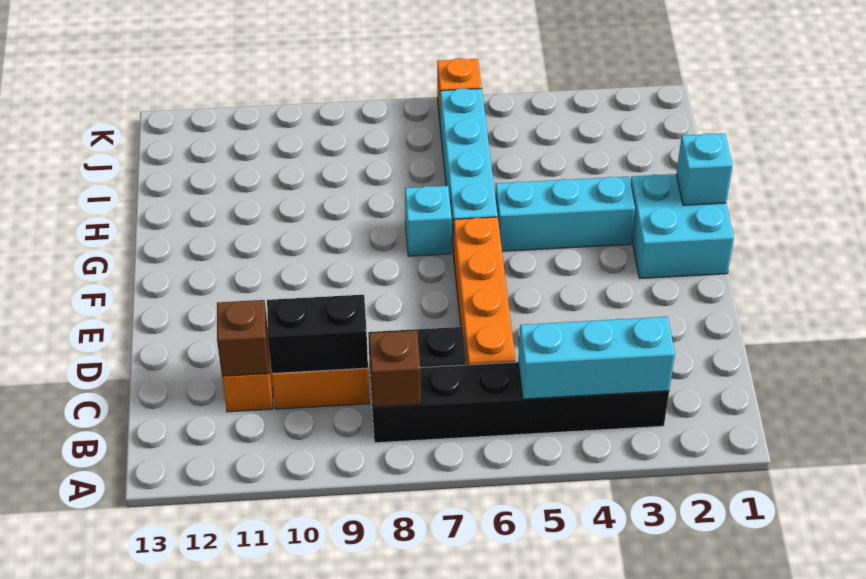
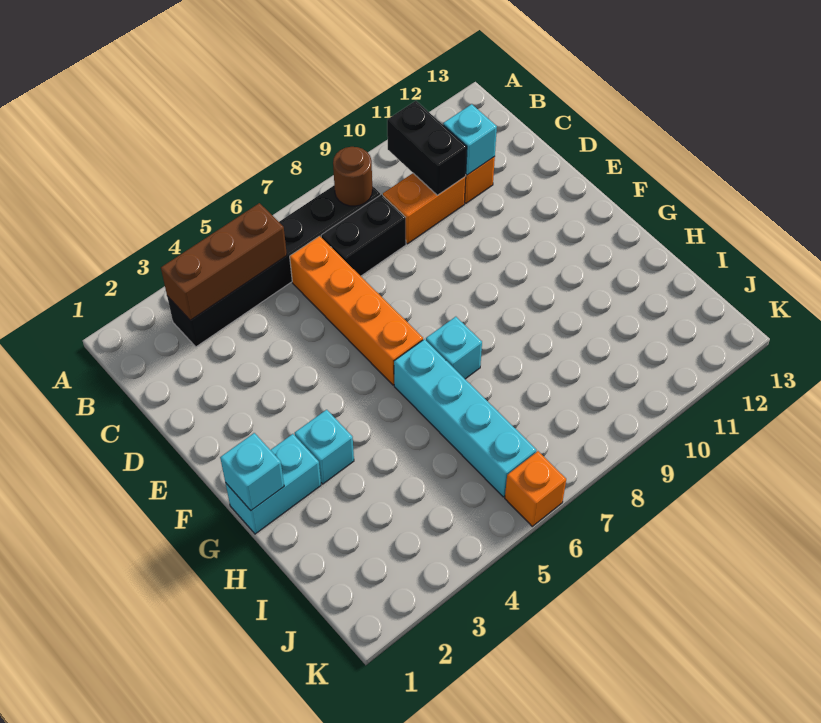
cyan 1x3 brick [518,317,675,399] -> brown 1x3 brick [161,203,287,320]
brown 1x1 brick [369,330,421,408] -> brown 1x1 round brick [333,147,372,206]
black 1x2 brick [267,295,368,373] -> black 1x2 brick turned to [387,101,467,195]
brown 1x1 brick [217,300,269,376] -> cyan 1x1 brick [443,104,497,175]
cyan 2x2 brick [630,174,734,278] -> cyan 1x2 brick [226,434,321,534]
cyan 1x3 brick [495,177,635,251] -> cyan 1x1 brick [295,410,354,484]

